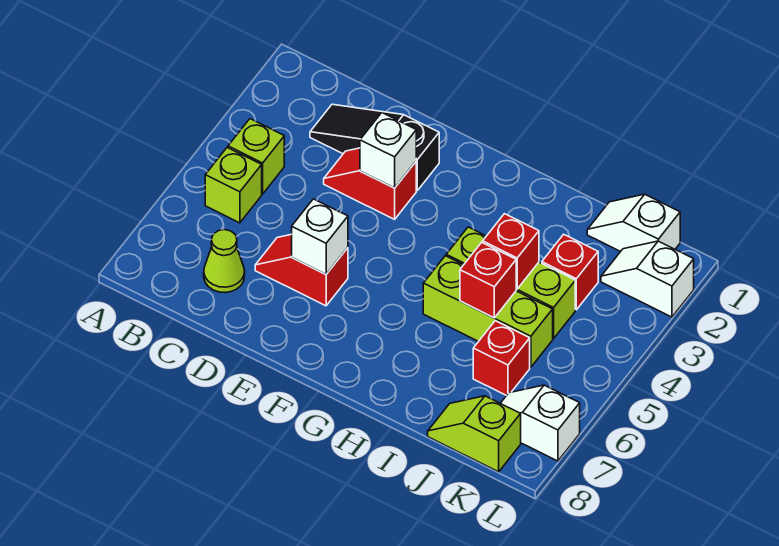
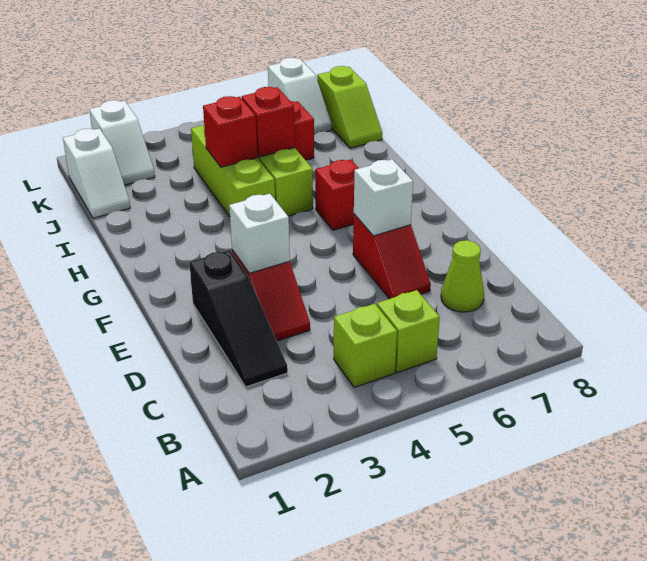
red 1x1 brick [542,234,598,310] -> red 1x1 brick moved to [315,159,359,230]

